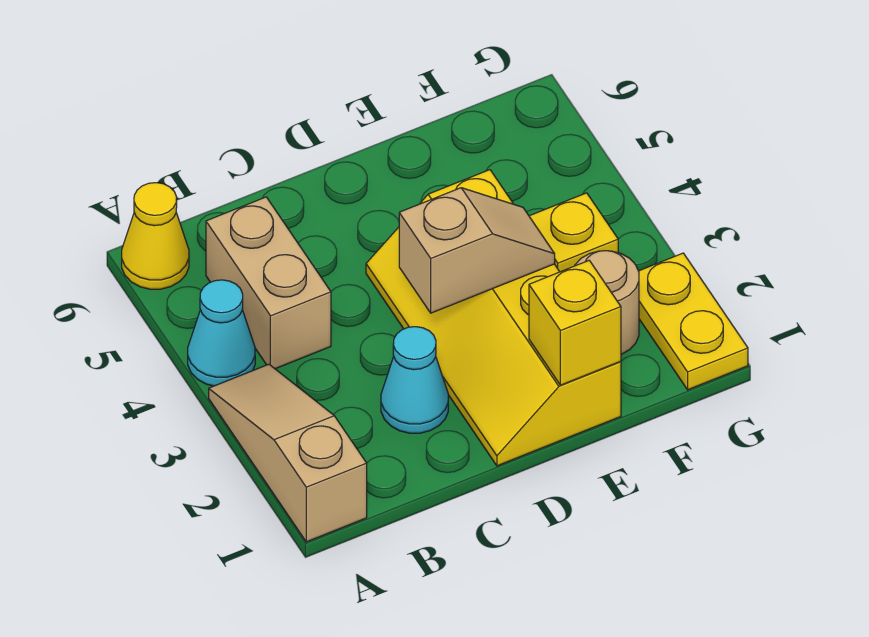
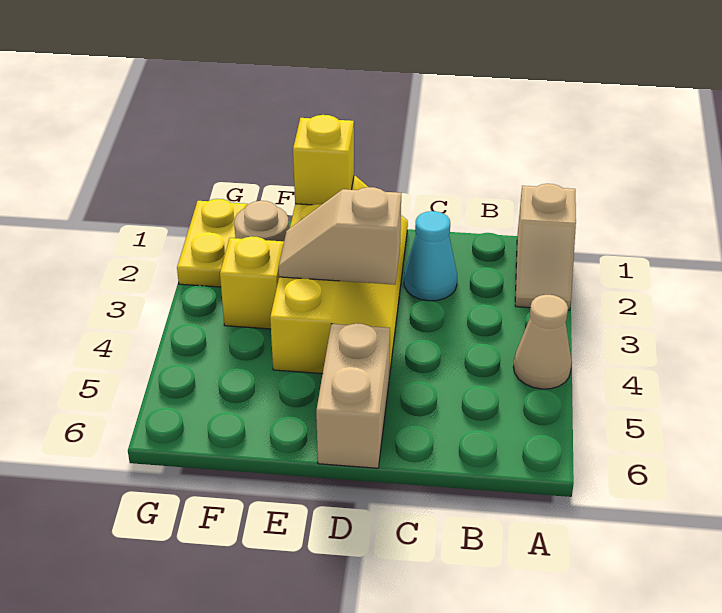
tan 1x3 slope [209,364,367,542] -> tan 1x2 slope [515,184,576,310]
cyan 1x1 cone [188,280,255,386] -> tan 1x1 cone [514,295,572,389]
yellow 1x1 cone [122,183,189,289] -> none
tan 1x2 brick [206,197,331,369] -> tan 1x2 brick moved to [316,323,390,468]

